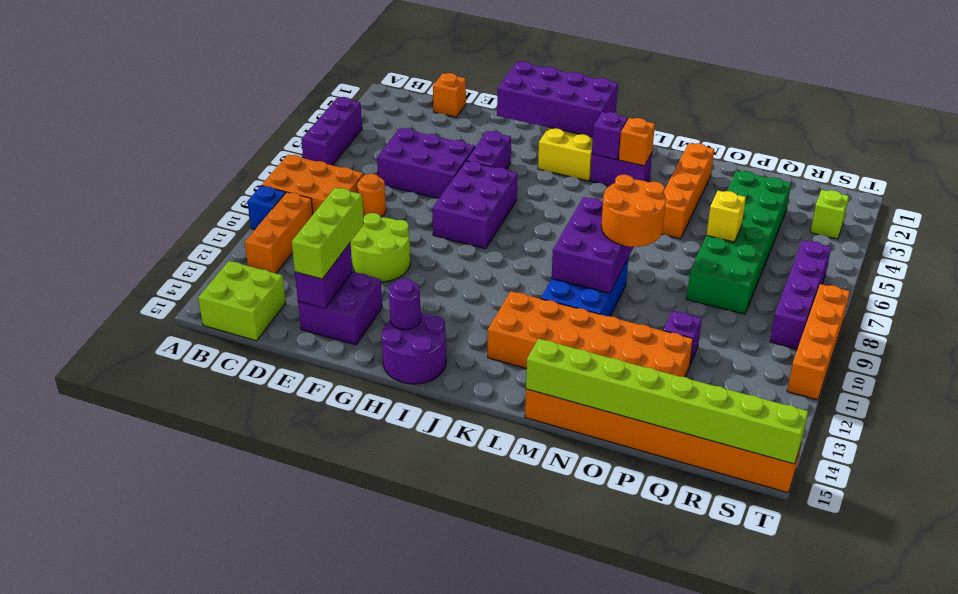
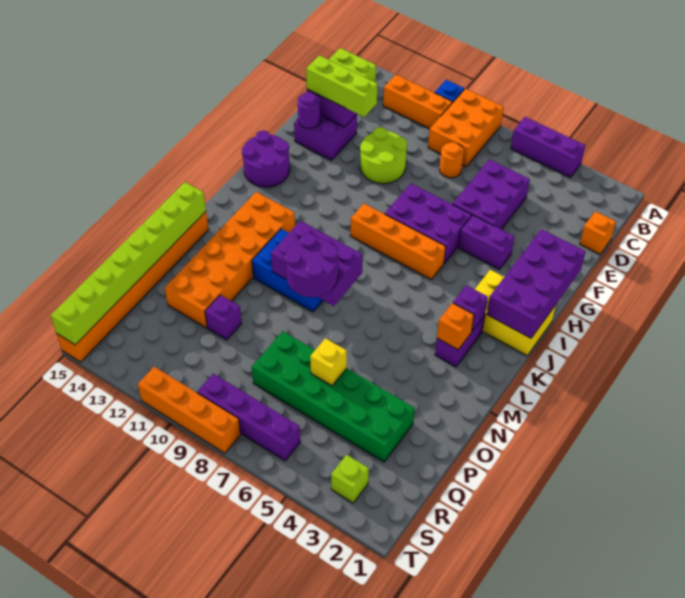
purple 1x1 round brick [389,278,421,330] -> purple 1x1 round brick moved to [298,92,320,128]
orange 2x2 round brick [601,175,666,247] -> purple 2x2 round brick [285,233,338,297]
orange 1x4 brick [662,143,714,239] -> orange 1x4 brick moved to [350,204,446,279]

